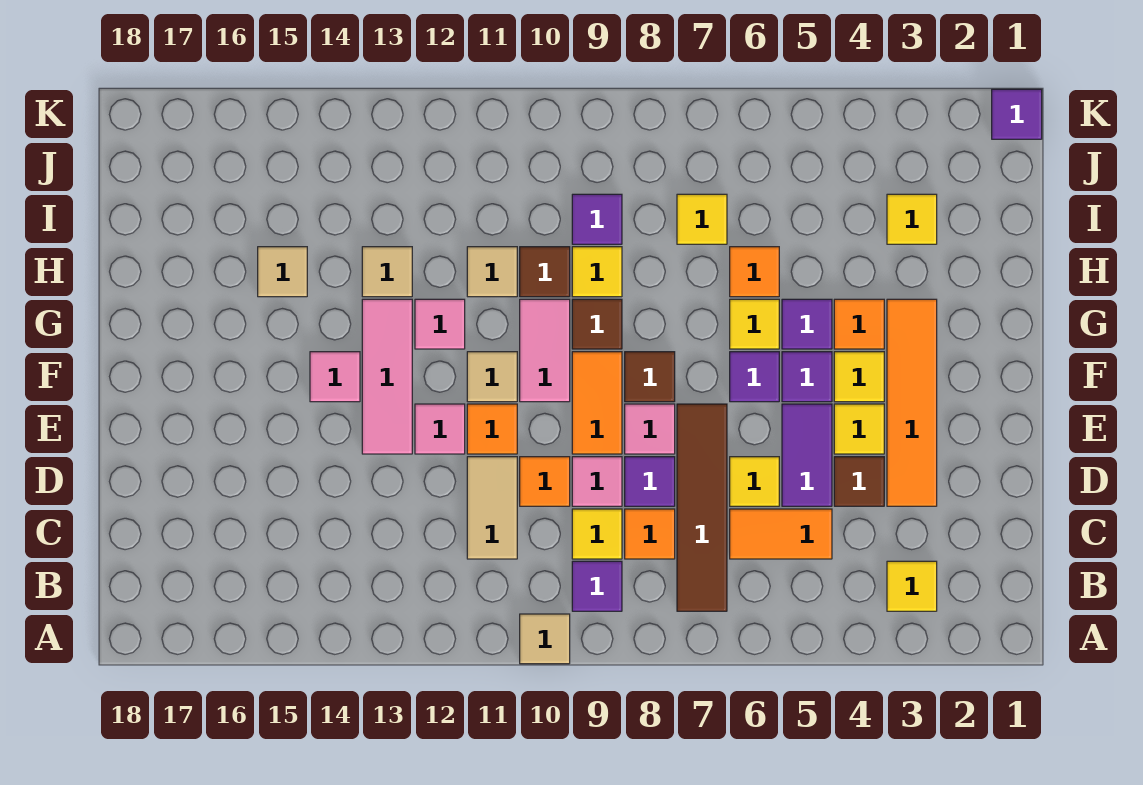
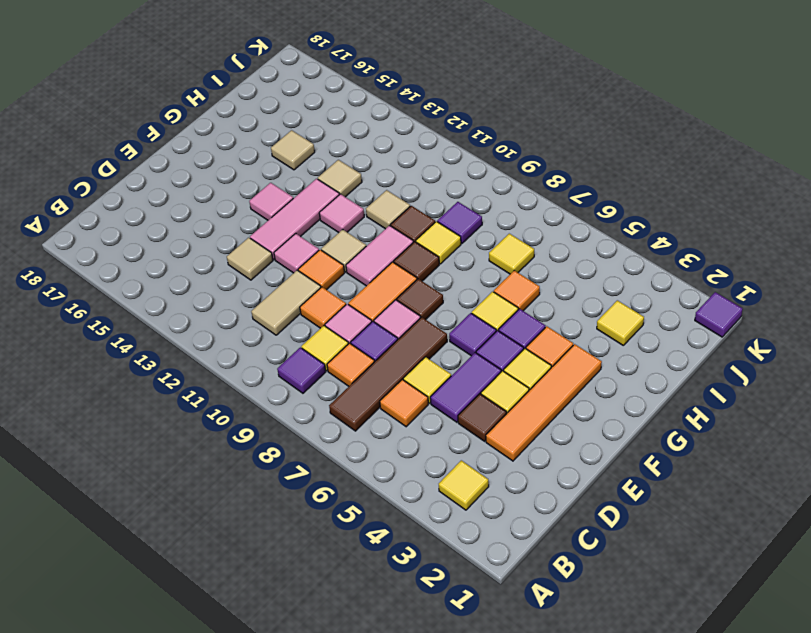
tan 1x1 tile [520,614,570,664] -> tan 1x1 tile moved to [227,238,273,280]
orange 1x2 tile [730,509,832,559] -> orange 1x1 tile [380,380,428,427]

